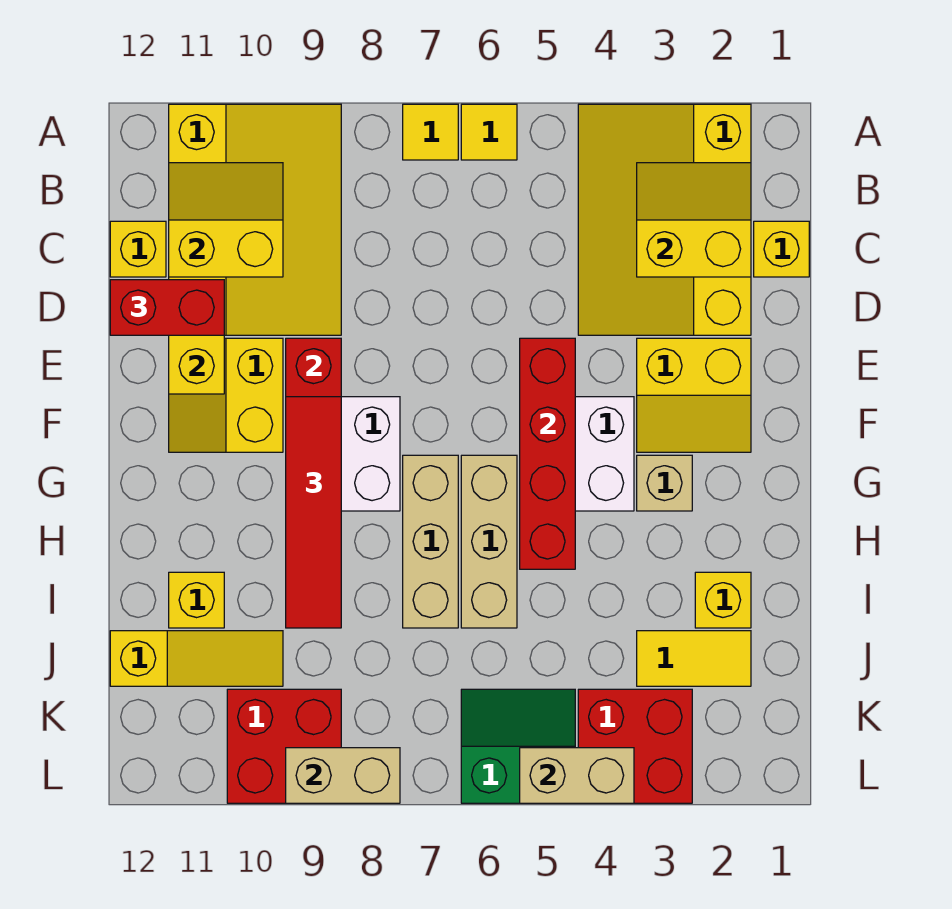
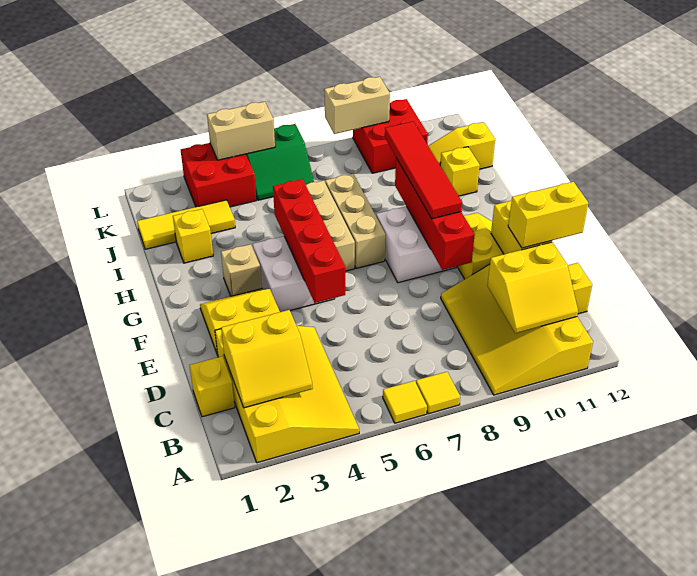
red 1x2 brick [110,280,224,335] -> yellow 1x2 brick [508,182,588,248]
yellow 1x2 tile [637,631,751,686] -> yellow 1x3 tile [137,200,235,249]

